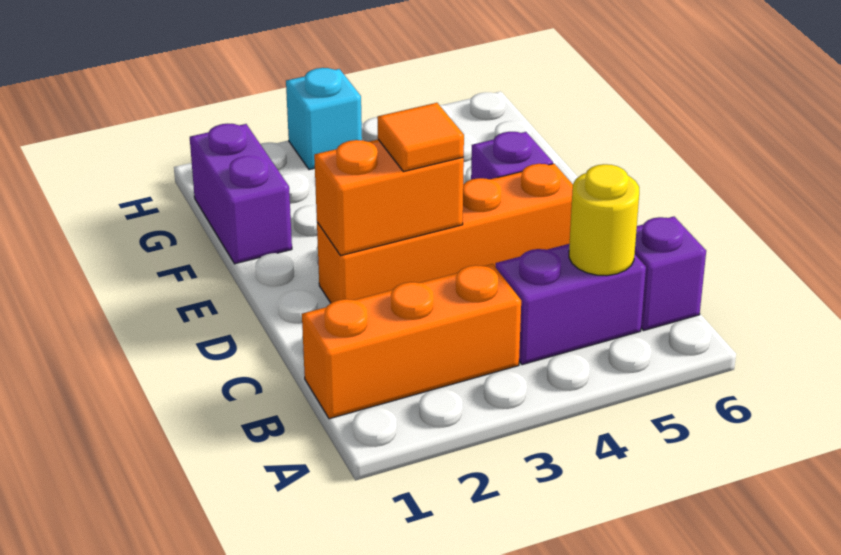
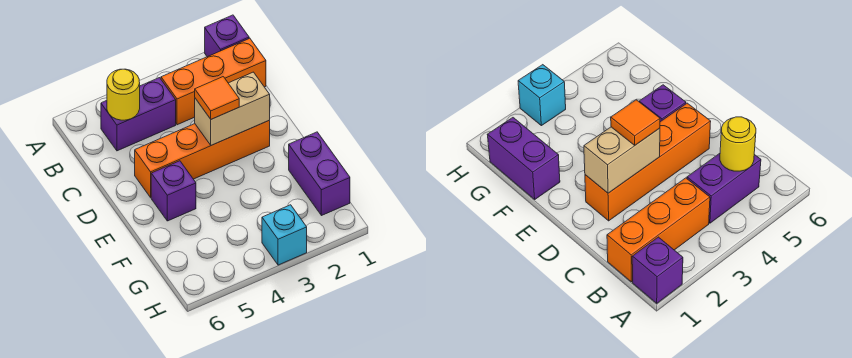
purple 1x1 brick [635,217,706,330] -> purple 1x1 brick moved to [205,15,249,57]
orange 1x2 brick [314,140,464,256] -> tan 1x2 brick [195,72,270,145]

